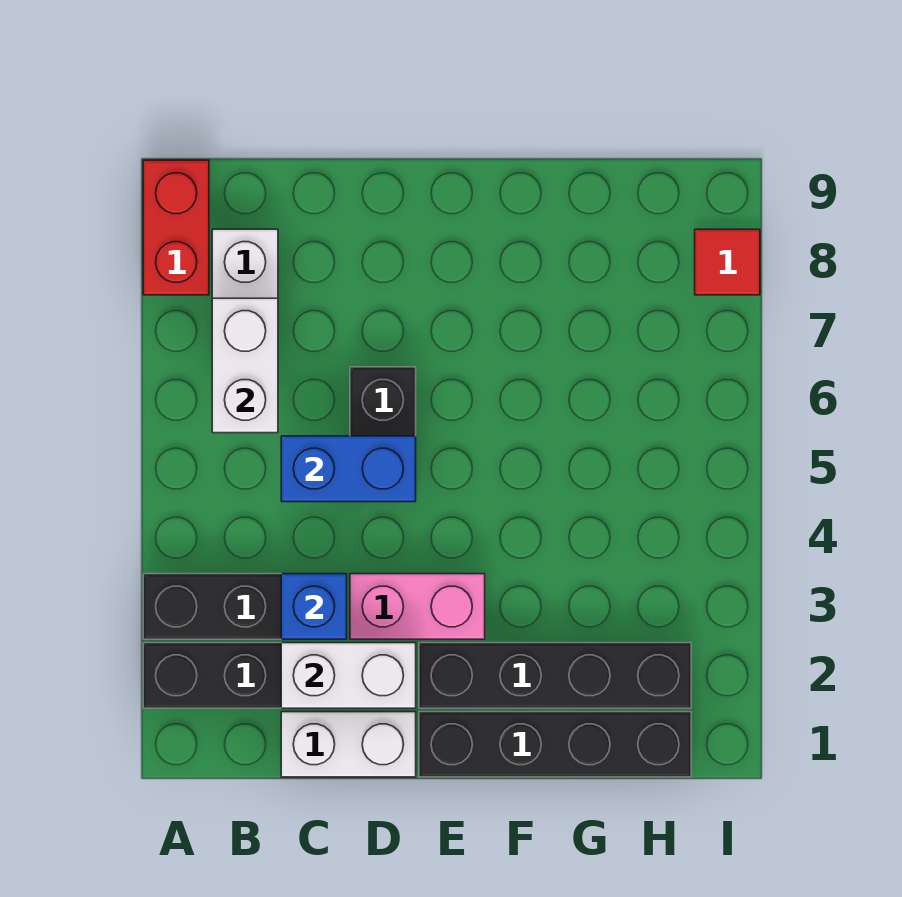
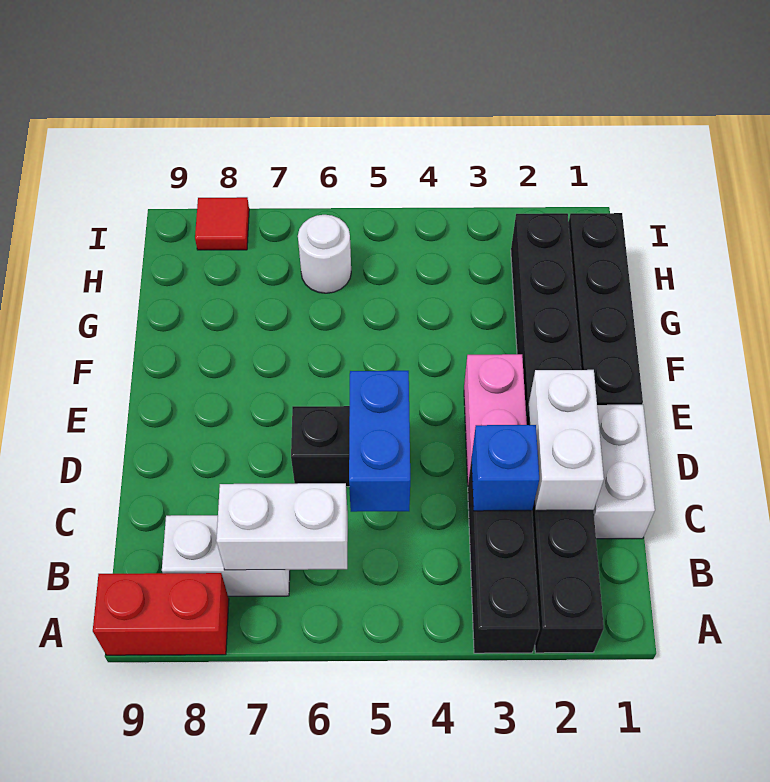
none -> white 1x1 round brick [298,215,351,293]

